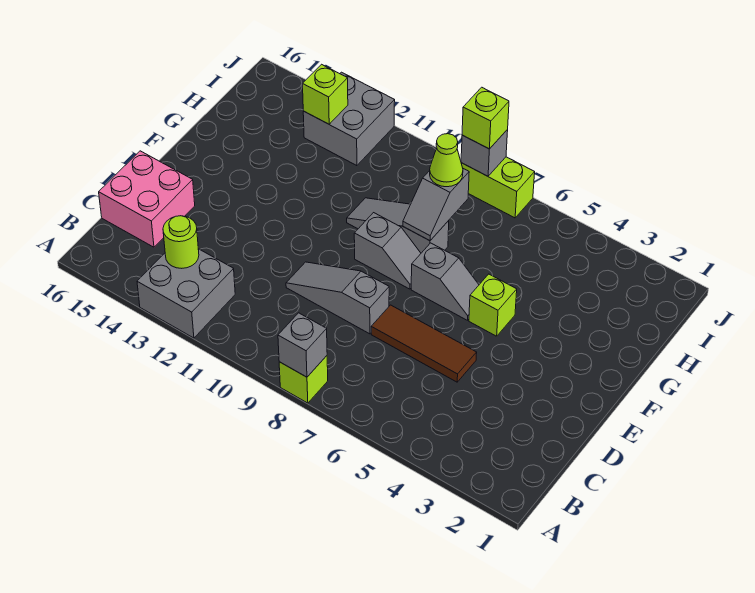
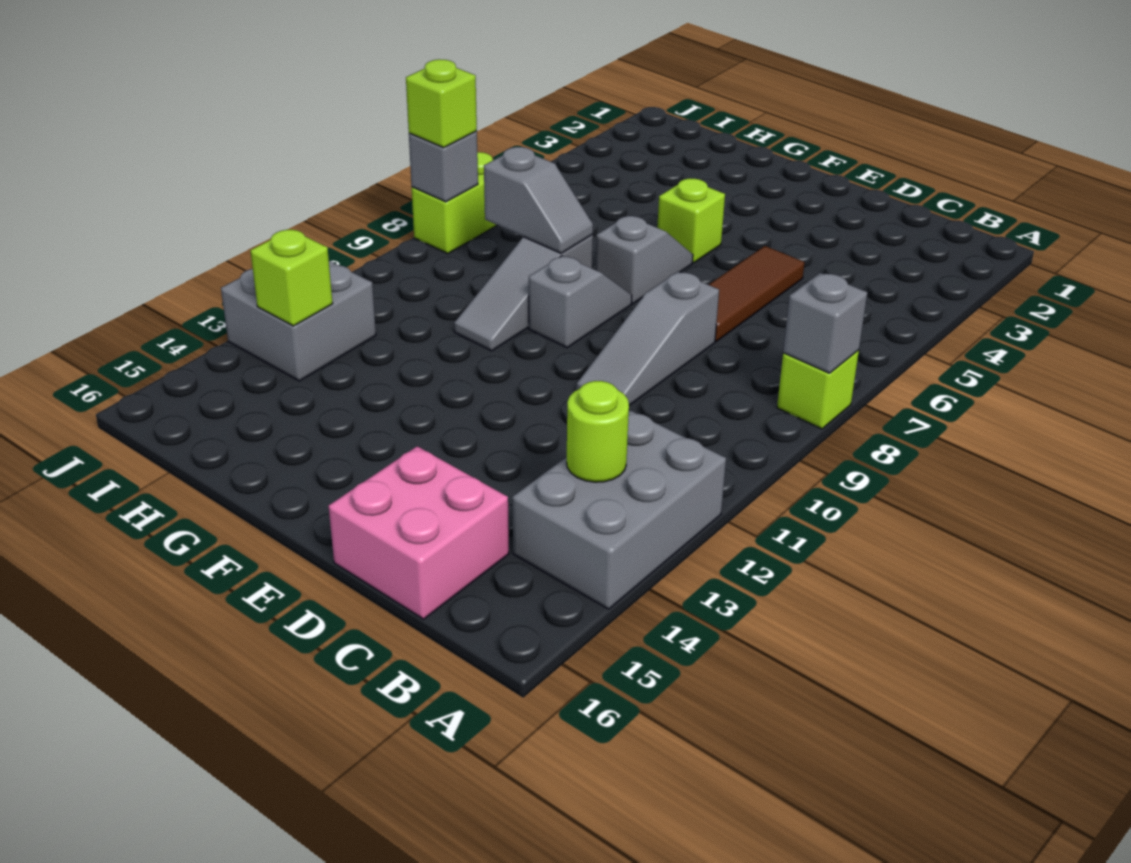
grey 2x2 brick [137,249,235,338] -> grey 2x3 brick [512,410,726,609]
lime 1x1 cone [430,134,463,187] -> none

